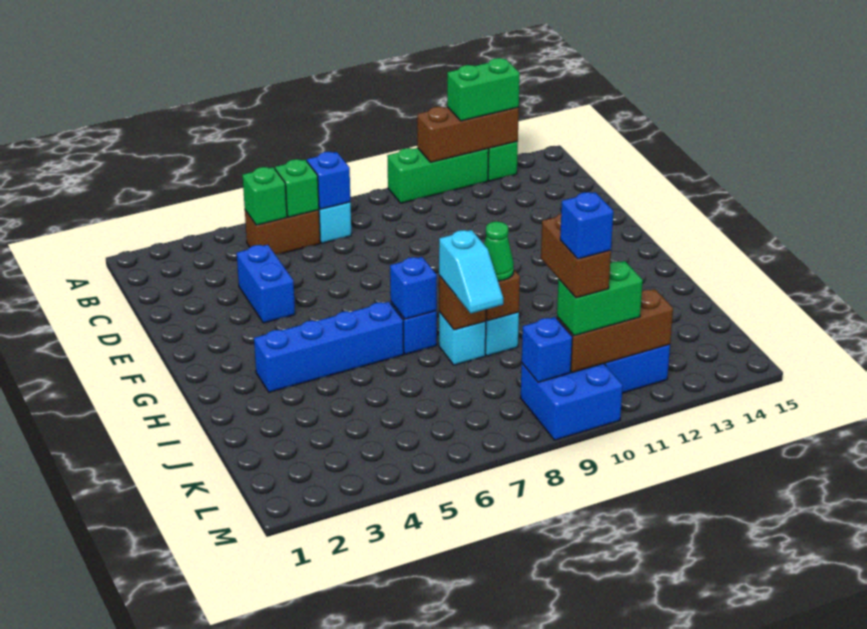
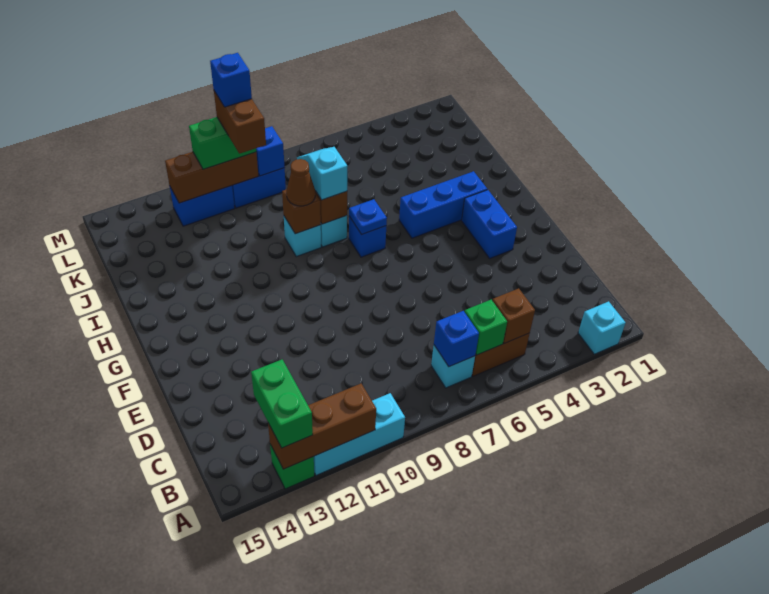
none -> cyan 1x1 brick [578,301,625,354]
green 1x3 brick [387,148,489,203] -> cyan 1x3 brick [314,393,405,475]
green 1x2 brick [447,58,520,121] -> green 1x2 brick turned to [251,360,313,448]
green 1x1 brick [243,167,287,225] -> brown 1x1 brick [492,288,535,343]
blue 1x2 brick [237,245,295,323] -> blue 1x2 brick moved to [462,190,517,258]
blue 1x4 brick [254,302,404,392] -> blue 1x3 brick [399,171,487,238]
blue 1x1 brick [390,257,437,319] -> blue 1x1 plate [349,199,387,235]
green 1x1 cone [484,221,514,281] -> brown 1x1 cone [287,159,315,206]

